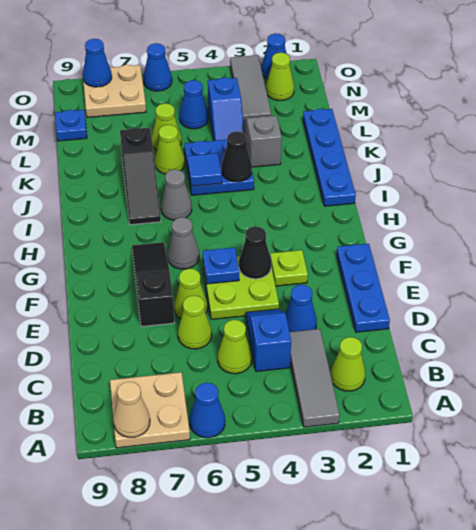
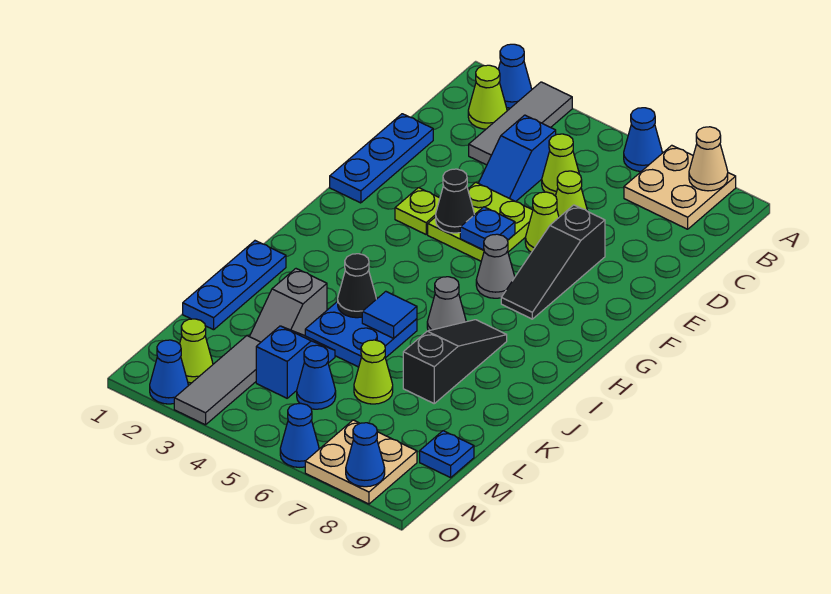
blue 1x1 cone [285,285,317,332] -> blue 1x1 cone moved to [498,44,532,108]
blue 1x4 plate [303,109,356,206] -> blue 1x3 plate [183,241,286,330]
lime 1x1 cone [155,125,185,174] -> none

